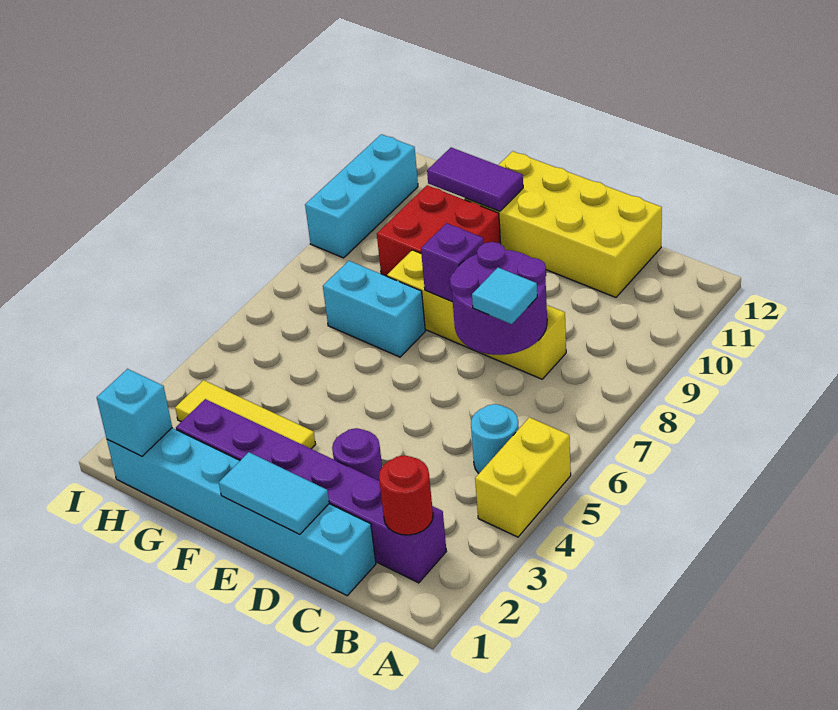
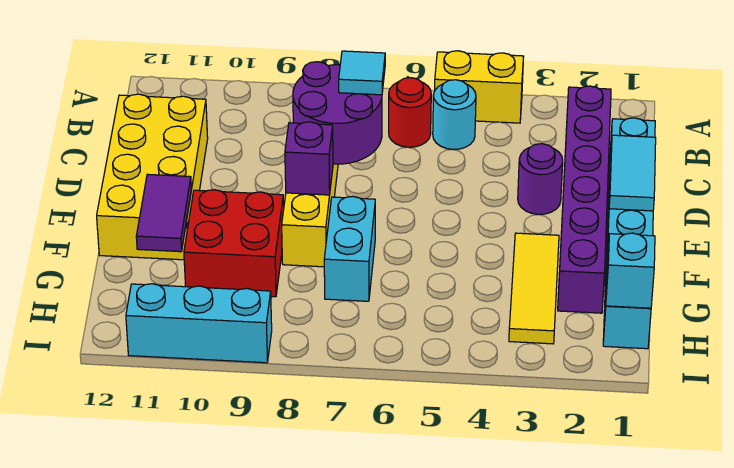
red 1x1 round brick [379,455,433,535] -> red 1x1 round brick moved to [389,78,431,147]

